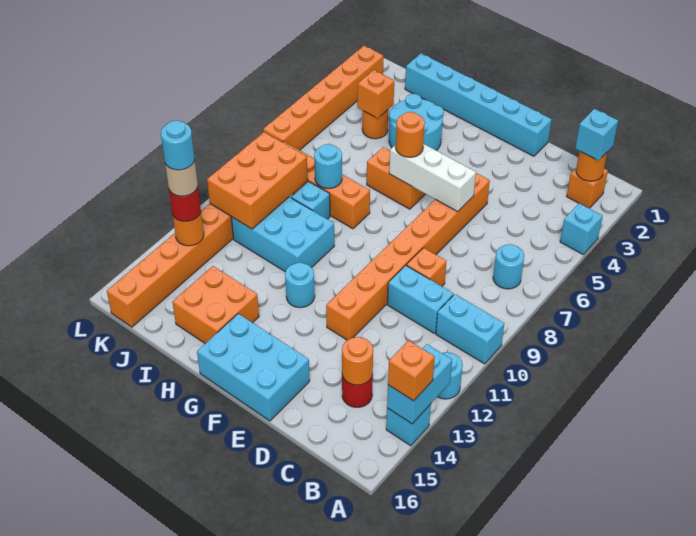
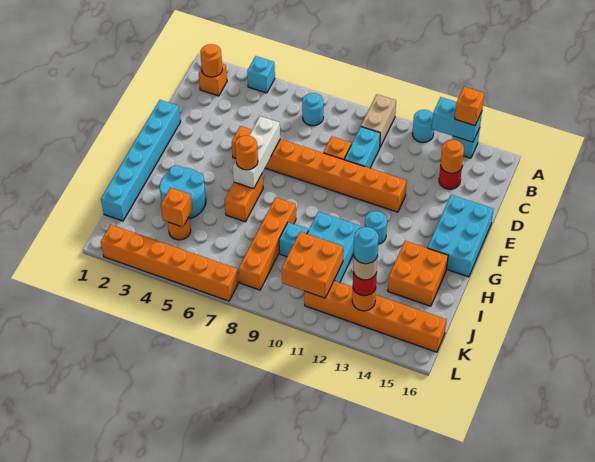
cyan 1x2 brick [436,294,504,364] -> tan 1x2 brick [361,94,396,147]
cyan 1x1 brick [575,109,618,161] -> none
cyan 1x1 round brick [314,144,342,188] -> none
orange 2x3 brick [207,132,308,229] -> orange 2x2 brick [282,232,343,298]

